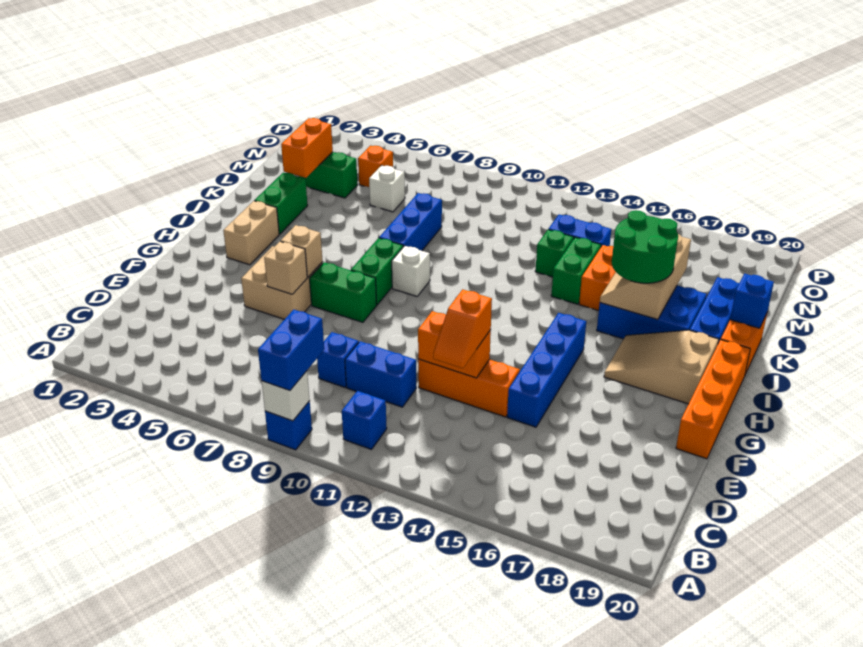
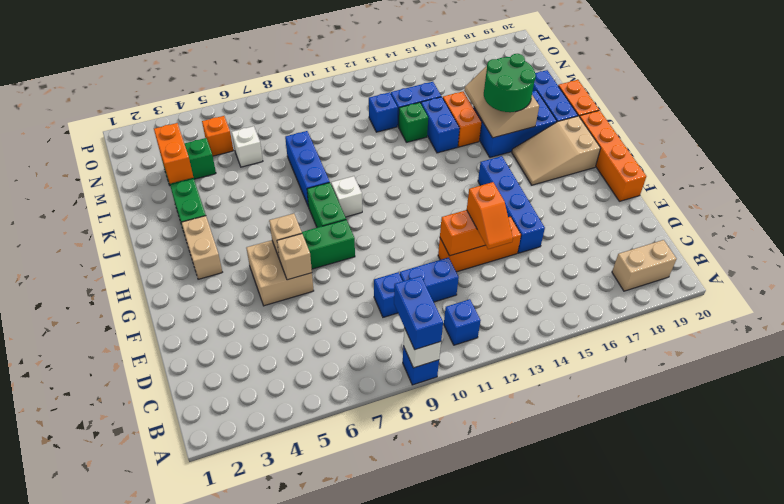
none -> tan 1x2 brick [612,240,677,291]
green 1x2 brick [551,237,601,304] -> blue 1x2 brick [421,97,460,153]
blue 1x1 brick [730,274,774,328] -> blue 1x1 brick moved to [369,92,398,132]

